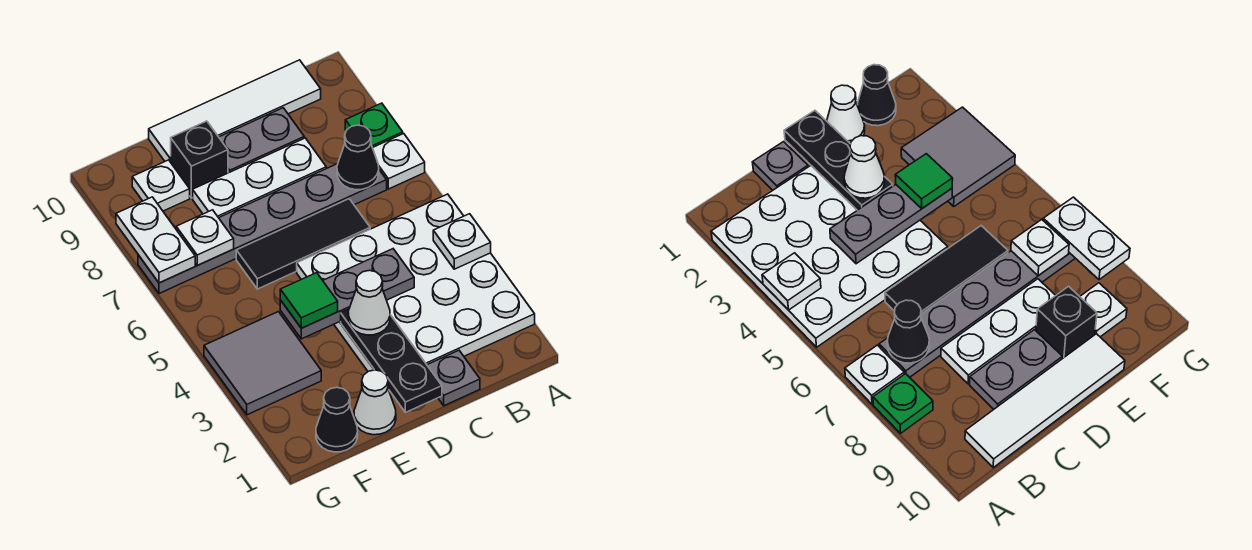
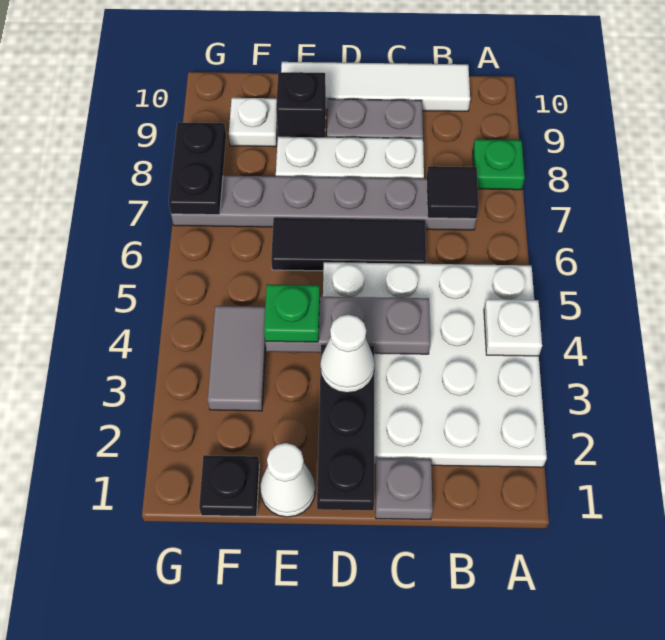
white 1x1 plate [373,134,425,189] -> none
black 1x1 cone [337,125,379,190] -> black 1x1 tile [427,166,479,219]
green 1x1 tile [280,273,338,328] -> green 1x1 plate [264,284,320,342]
black 1x1 cone [316,387,358,452] -> black 1x1 plate [199,455,259,516]
grey 2x2 tile [204,312,321,415] -> grey 1x2 tile [208,306,266,411]
white 1x1 plate [176,210,234,265] -> none
white 1x2 plate [116,197,195,283] -> black 1x2 plate [169,123,226,215]

